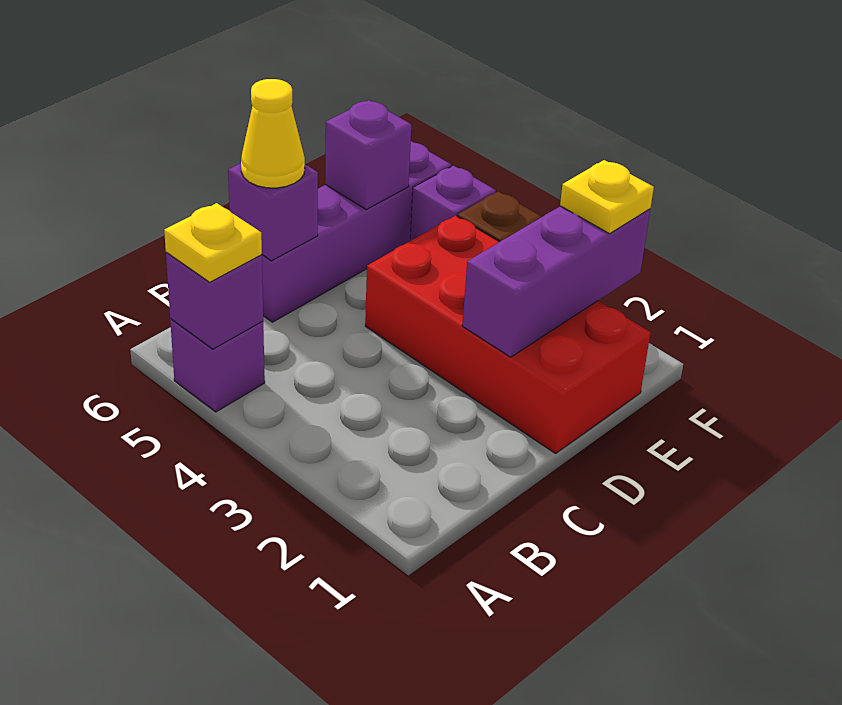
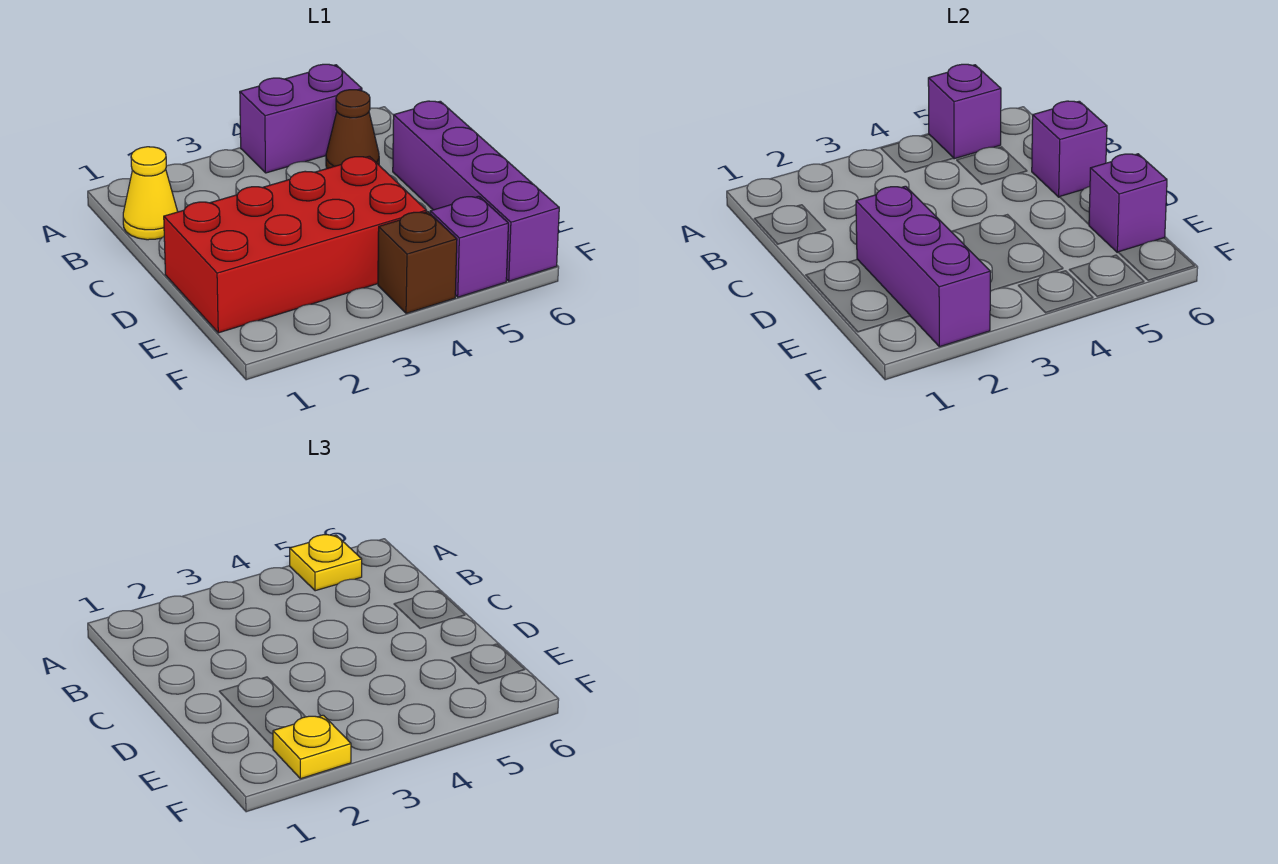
purple 1x1 brick [170,319,265,412] -> purple 1x2 brick [240,64,362,173]
none -> brown 1x1 cone [326,90,379,169]
yellow 1x1 cone [241,79,305,188] -> yellow 1x1 cone moved to [123,147,178,240]

